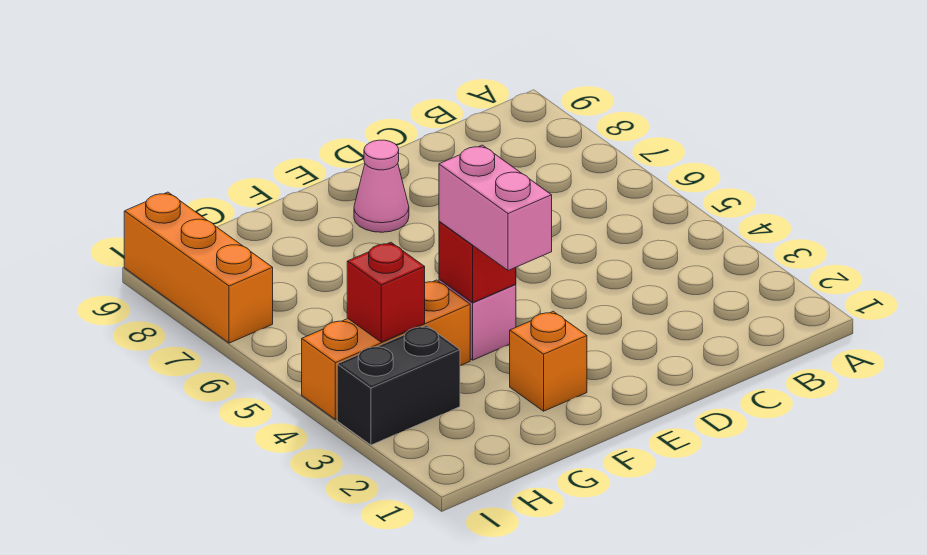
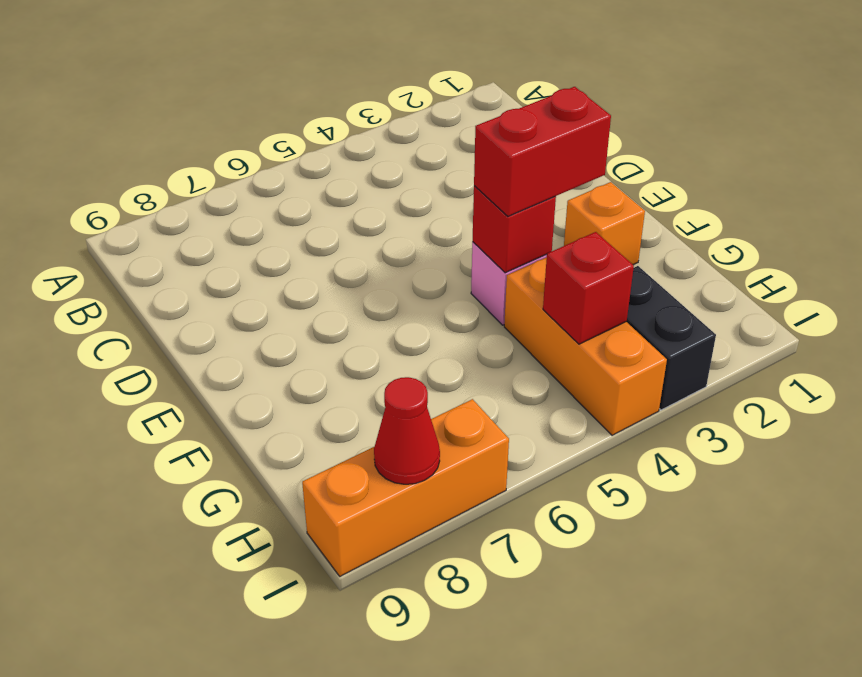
pink 1x1 cone [354,140,409,232] -> none
pink 1x2 brick [439,145,552,271] -> red 1x2 brick [474,87,611,216]
none -> red 1x1 cone [374,377,440,484]

